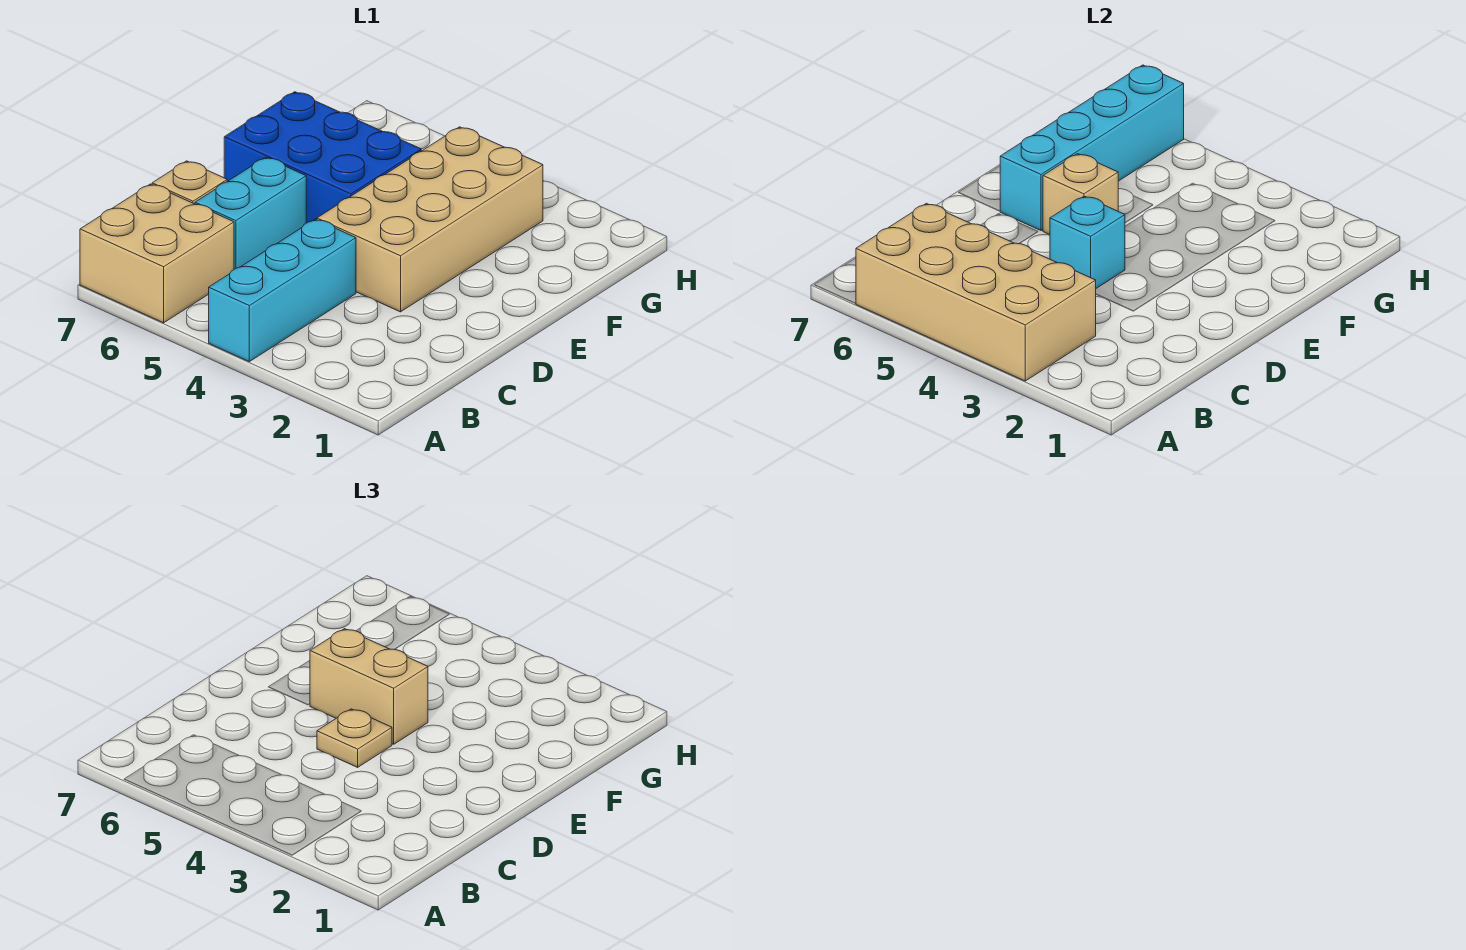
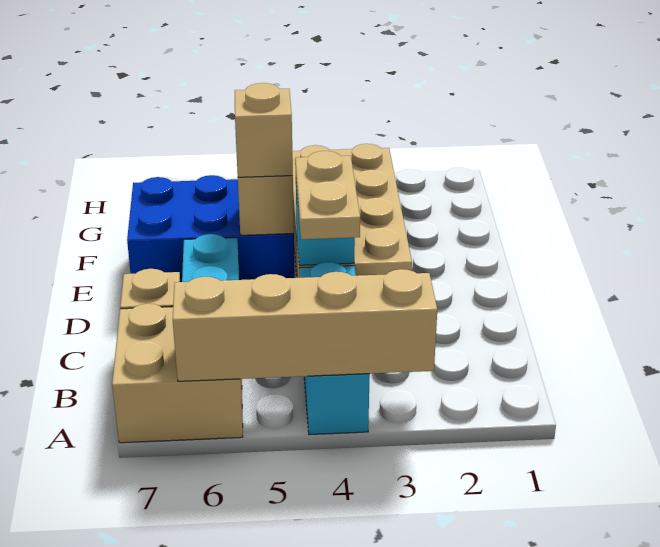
tan 2x4 brick [856,203,1096,381] -> tan 1x4 brick [173,269,437,381]
tan 1x1 plate [317,709,392,767] -> tan 1x2 plate [295,151,360,239]
tan 1x2 brick [310,629,428,744] -> tan 1x1 brick [235,83,293,177]
cyan 1x4 brick [1000,65,1184,230] -> none

